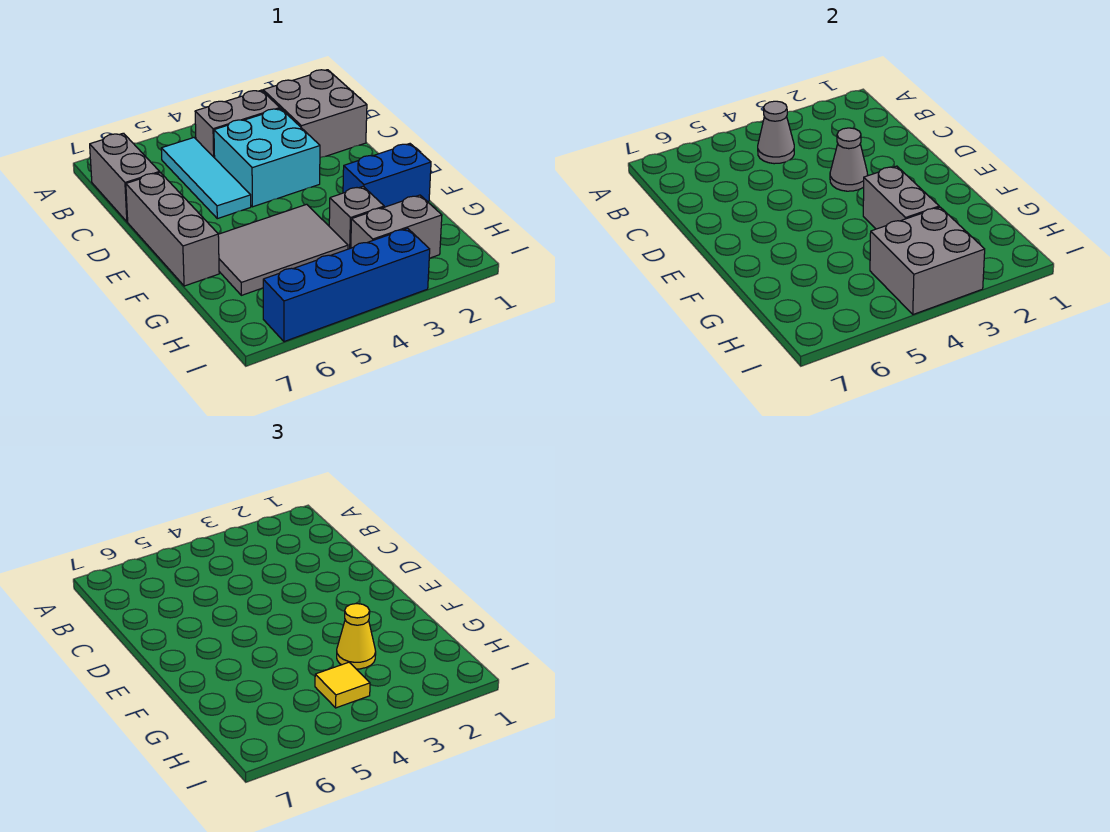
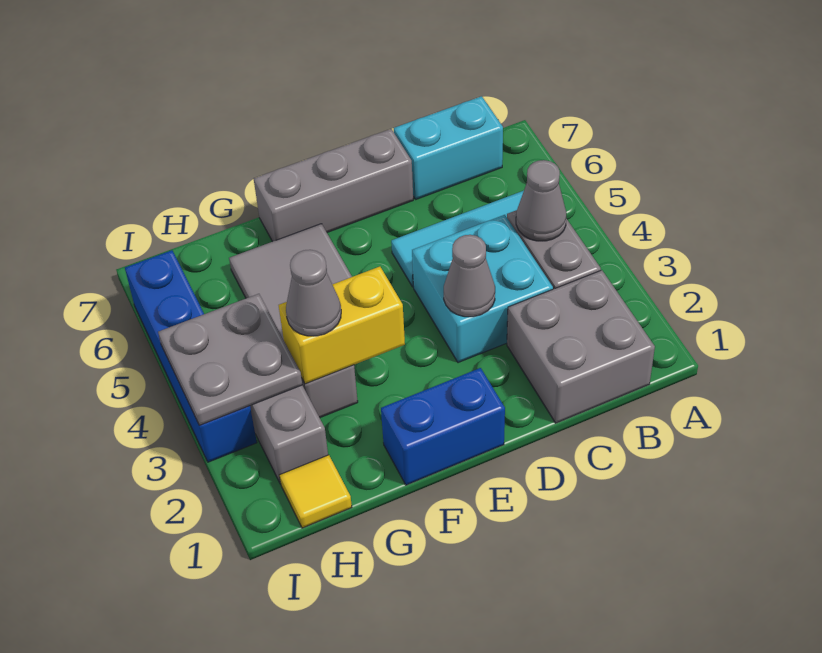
grey 1x2 brick [90,133,160,222] -> cyan 1x2 brick [394,96,503,199]
blue 1x2 brick [343,144,431,207] -> blue 1x2 brick turned to [381,368,505,485]
grey 1x2 brick [863,166,939,229] -> yellow 1x2 brick [279,267,405,384]
yellow 1x1 cone [337,604,376,669] -> grey 1x1 cone [286,250,341,336]
grey 2x2 brick [870,207,985,314] -> grey 2x2 plate [158,294,302,425]
yellow 1x1 tile [315,662,370,708] -> yellow 1x1 tile moved to [280,455,352,528]

